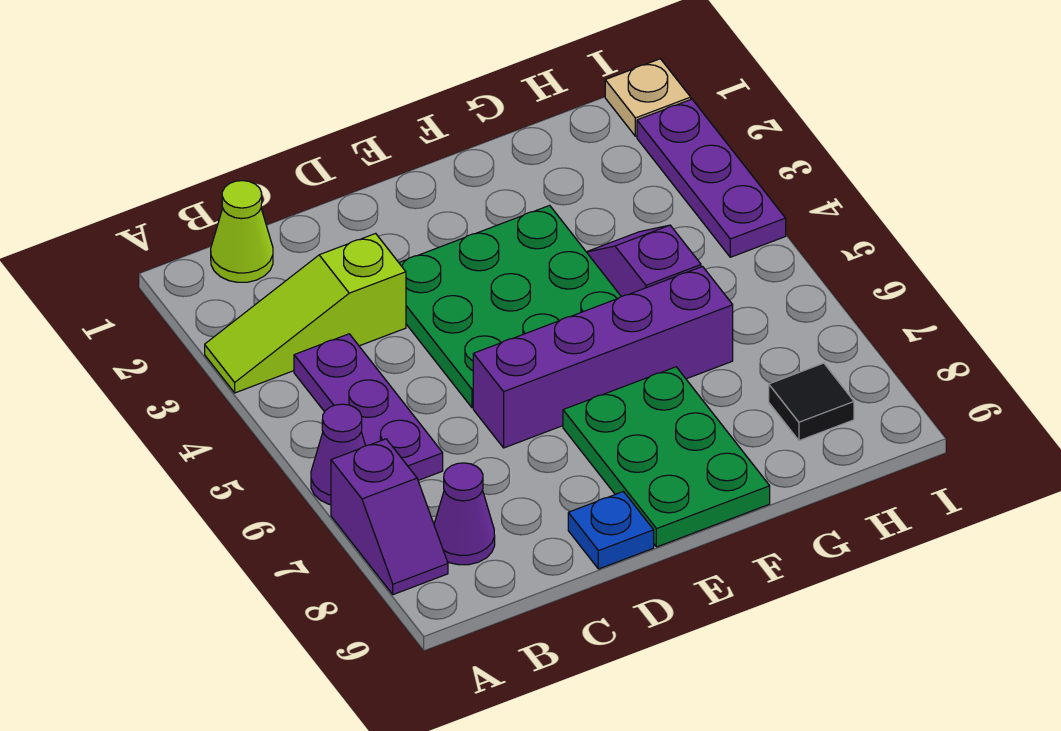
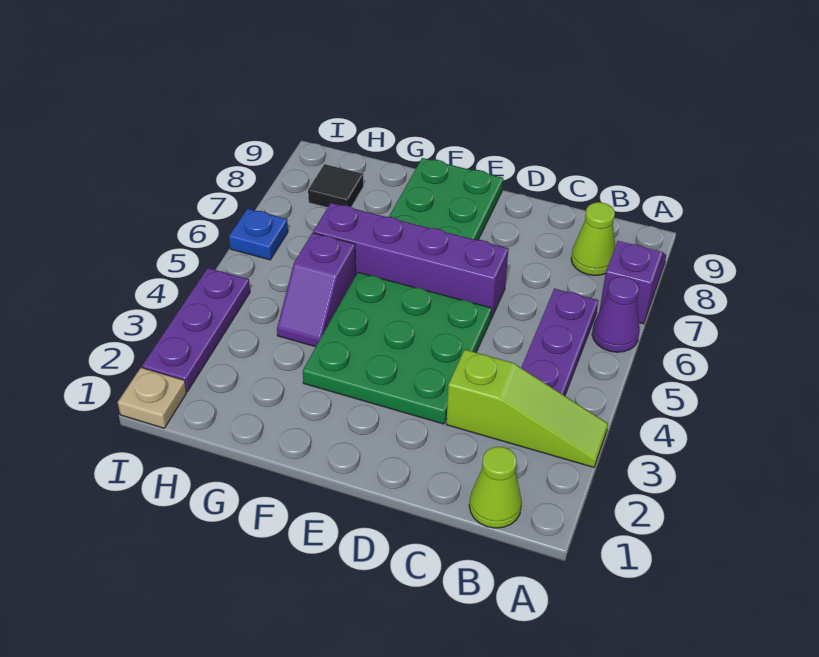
purple 1x1 cone [434,463,495,565] -> lime 1x1 cone [571,202,615,276]
blue 1x1 plate [568,492,654,569] -> blue 1x1 plate moved to [229,209,288,260]

